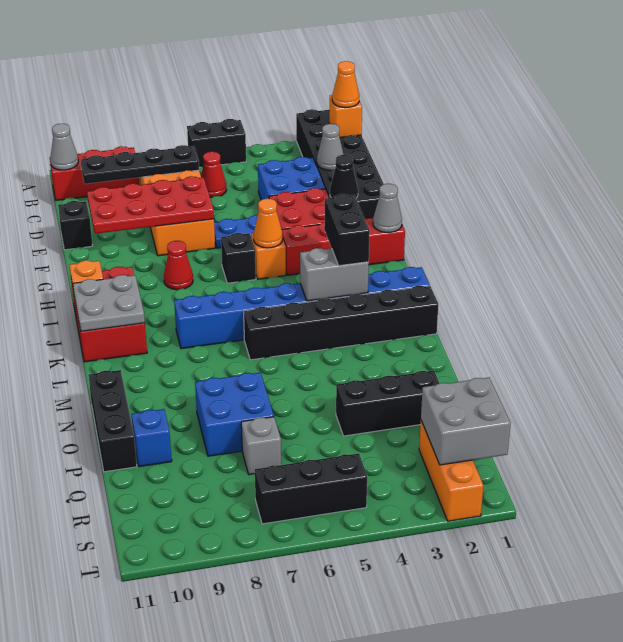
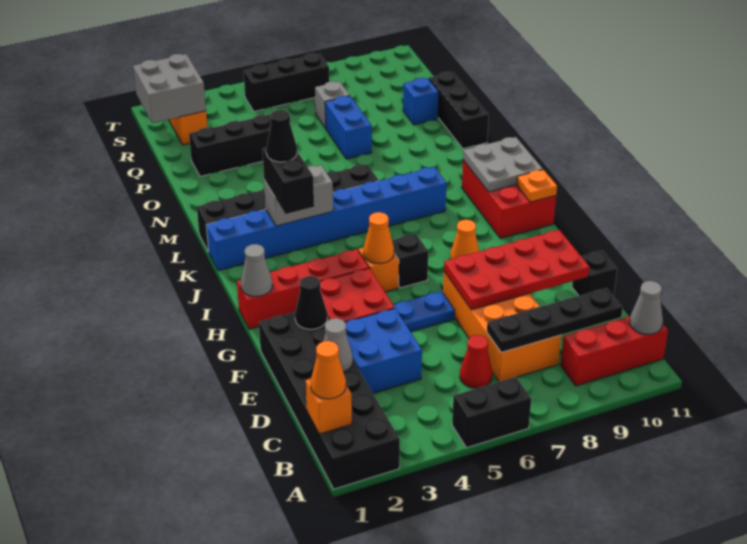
red 1x1 cone [164,241,193,290] -> orange 1x1 cone [450,220,479,259]
none -> black 1x1 cone [266,110,297,162]
blue 2x2 brick [195,373,274,456] -> blue 1x2 brick [325,96,372,159]

